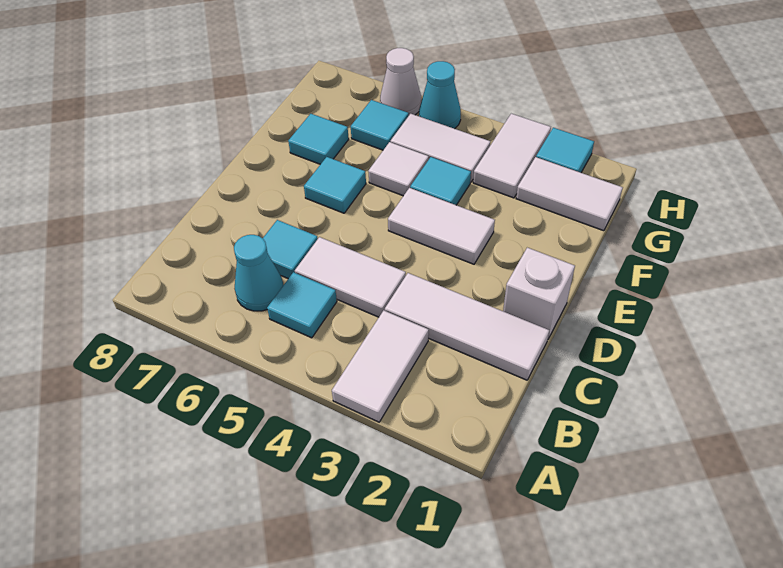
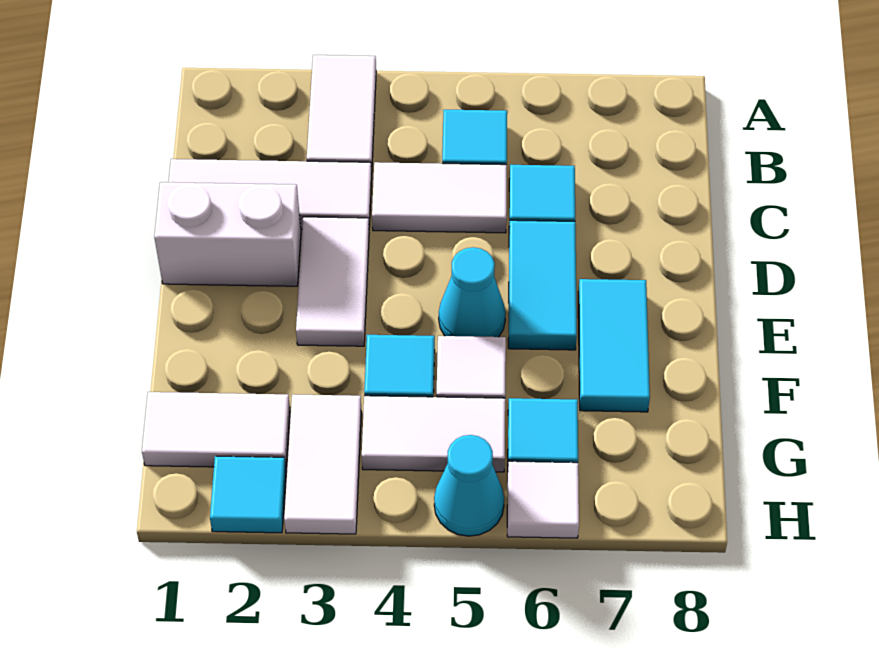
cyan 1x1 cone [234,235,283,311] -> cyan 1x1 cone moved to [439,247,506,337]
white 1x1 brick [503,248,575,339] -> white 1x2 brick [154,182,301,286]
white 1x2 tile [388,188,495,264] -> white 1x2 tile turned to [296,217,369,346]
cyan 1x1 tile [304,157,366,213] -> cyan 1x2 tile [508,220,577,350]
cyan 1x1 tile [288,114,349,164] -> cyan 1x2 tile [578,279,650,412]
white 1x1 cone [380,48,421,115] -> white 1x1 tile [507,461,579,538]

